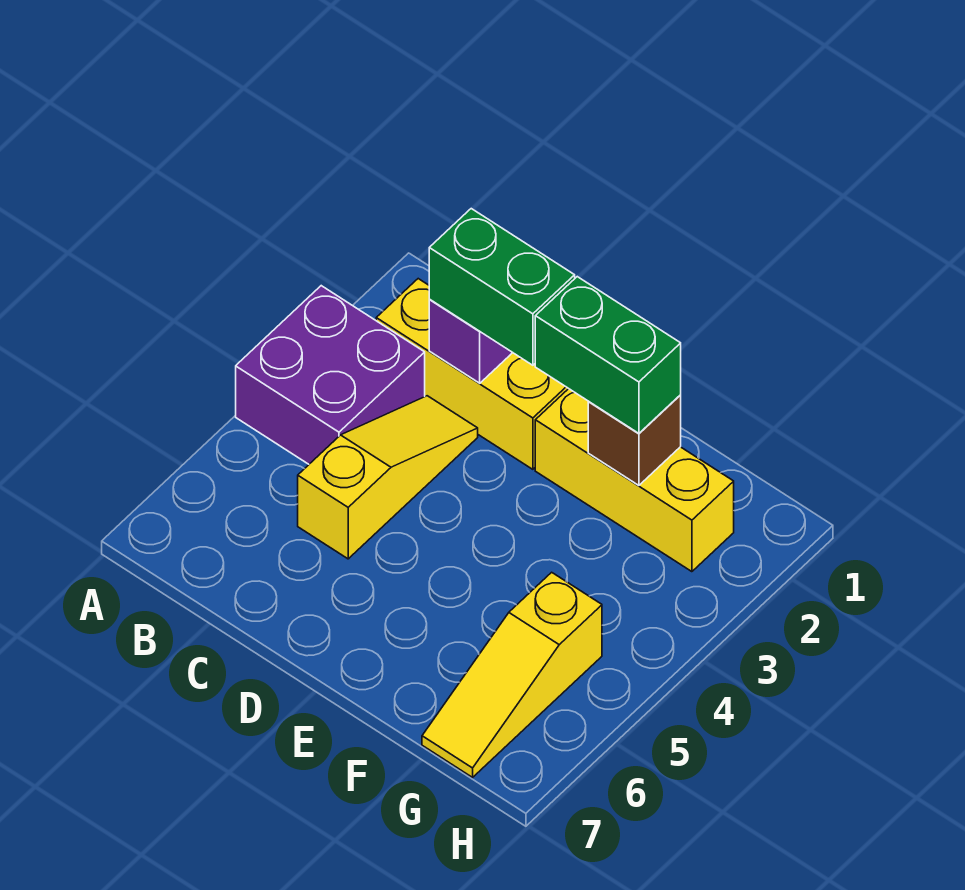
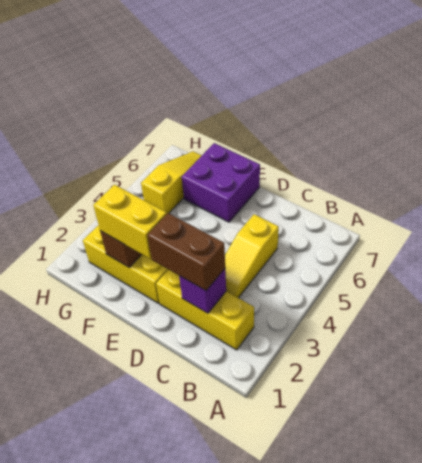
purple 2x2 brick [236,286,425,464] -> purple 2x2 brick moved to [182,143,260,222]
green 1x2 brick [429,209,575,365] -> brown 1x2 brick [147,213,225,291]
green 1x2 brick [535,277,681,433] -> yellow 1x2 brick [93,185,167,259]

